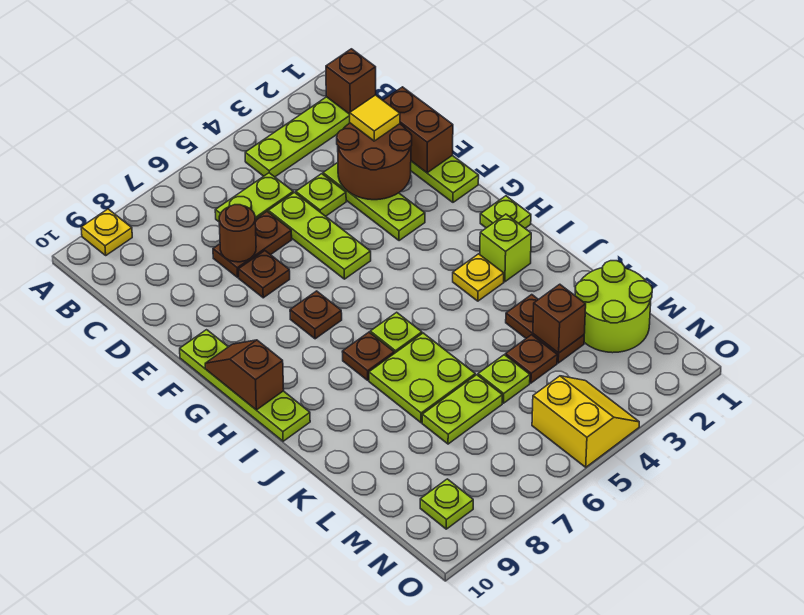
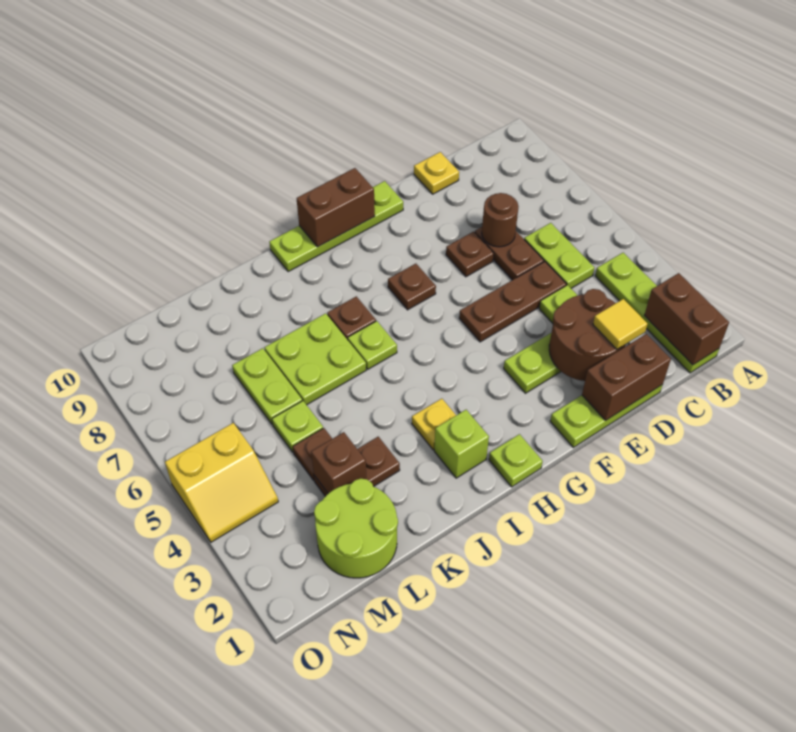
yellow 1x1 plate [81,209,132,255] -> yellow 1x1 plate moved to [414,152,459,194]
brown 1x1 brick [326,49,376,114] -> brown 1x2 brick [644,273,729,365]
lime 1x3 plate [268,193,371,279] -> brown 1x3 plate [459,262,566,342]
brown 1x2 slope [205,340,284,410] -> brown 1x2 brick [296,168,375,247]
lime 1x1 plate [420,479,473,529] -> none

